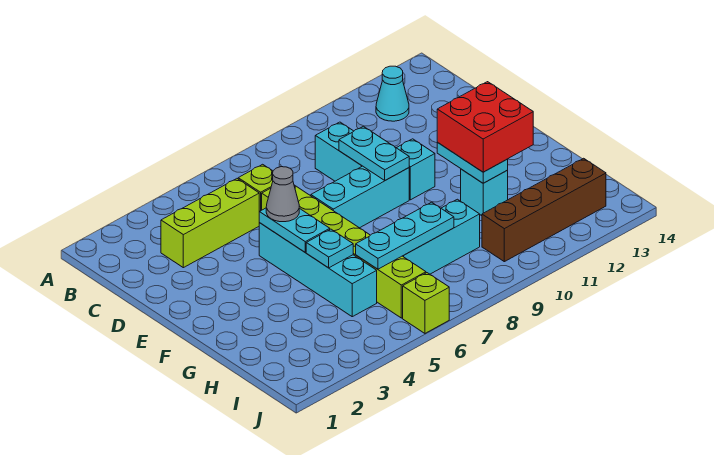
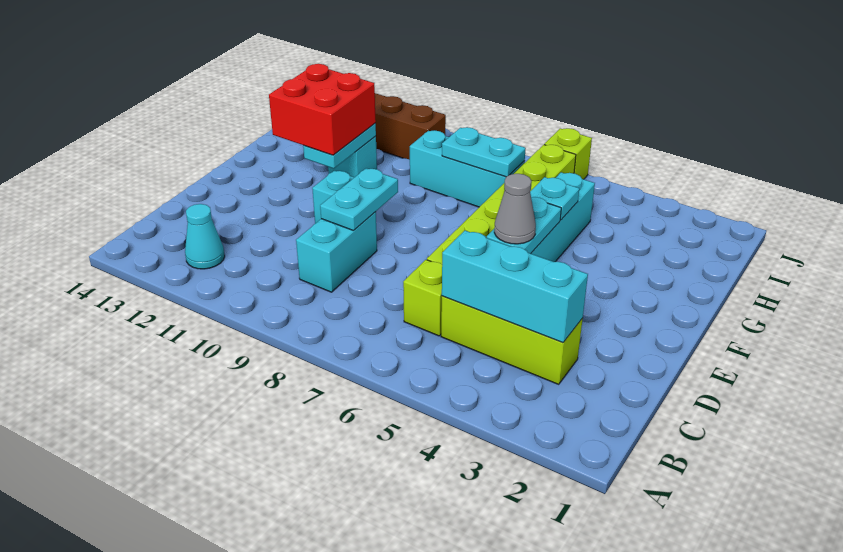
cyan 1x3 brick [311,166,409,228] -> cyan 1x3 brick moved to [442,231,588,343]
cyan 1x3 plate [356,202,454,269] -> cyan 1x2 plate [442,127,526,177]

